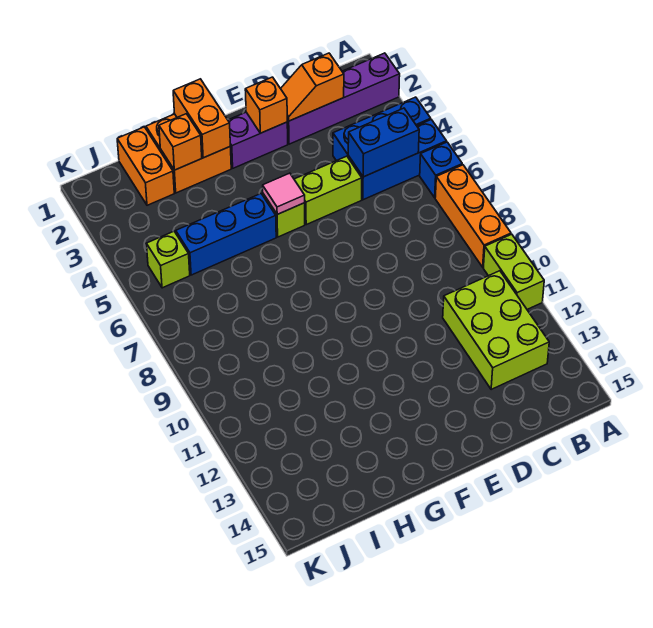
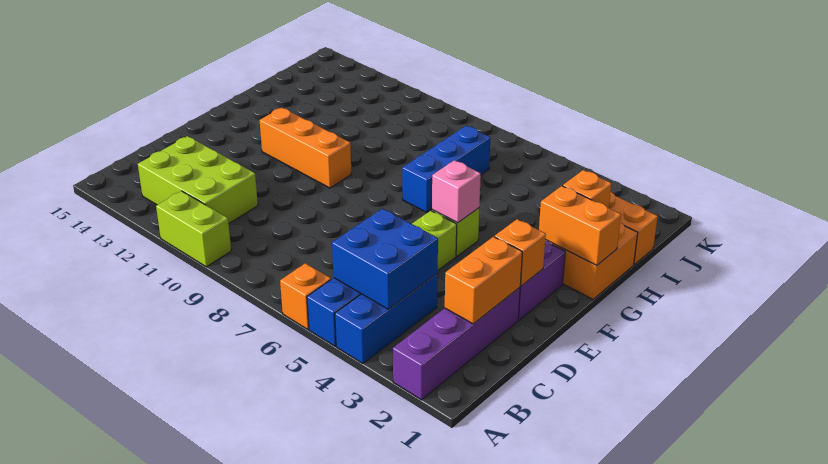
blue 1x1 brick [420,142,462,198] -> orange 1x1 brick [280,263,331,330]
orange 1x3 brick [435,165,511,267] -> orange 1x3 brick moved to [260,107,351,188]
blue 1x2 brick [348,108,419,177] -> blue 2x2 brick [332,209,438,309]
orange 1x2 slope [281,53,344,121] -> orange 1x2 brick [445,237,522,324]
pink 1x1 tile [263,173,305,214] -> pink 1x1 brick [432,160,481,223]
blue 1x3 brick [176,194,276,275] -> blue 1x3 brick moved to [402,126,490,212]
lime 1x1 brick [146,231,190,288] -> none

